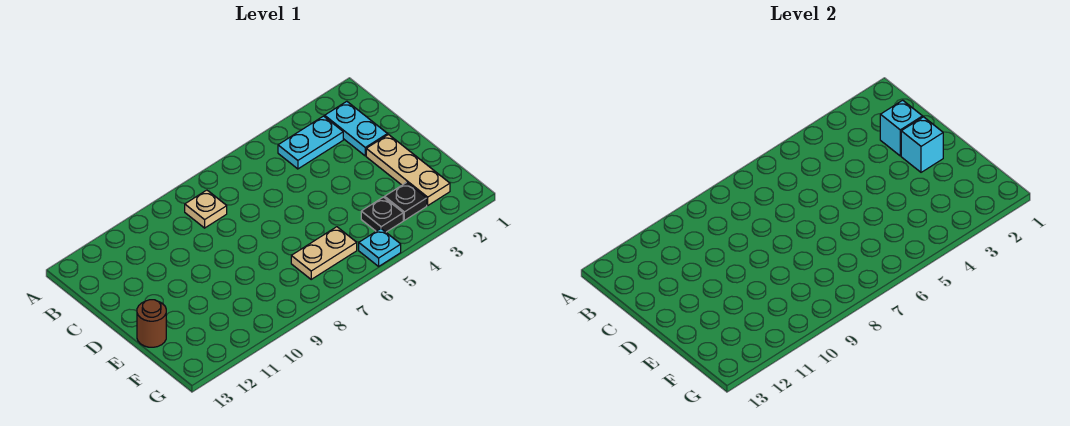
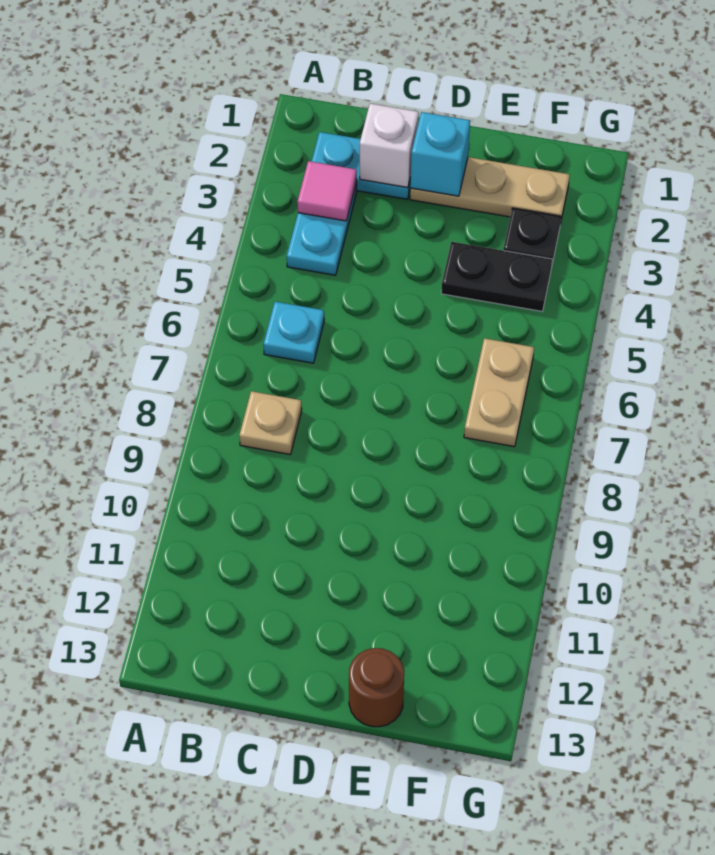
none -> pink 1x1 tile [297,161,357,221]
cyan 1x1 brick [880,100,923,156] -> white 1x1 brick [360,103,419,188]
black 1x1 plate [361,197,403,232] -> black 1x2 plate [441,242,552,311]
cyan 1x1 plate [359,229,401,266] -> cyan 1x1 plate moved to [263,302,324,363]

